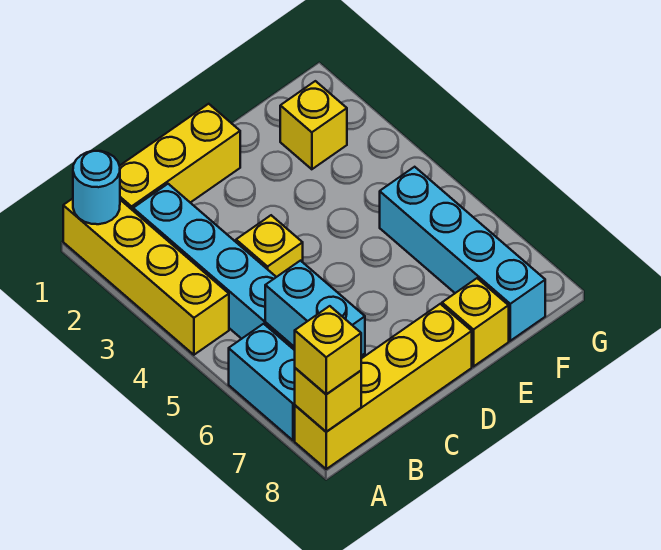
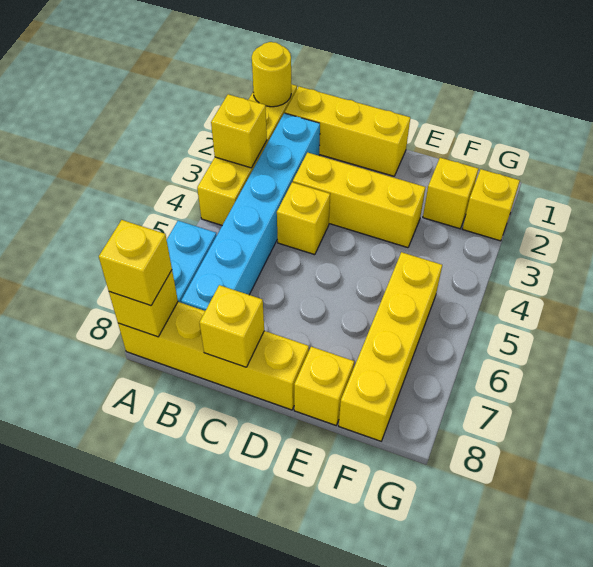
cyan 1x1 round brick [73,151,120,224] -> yellow 1x1 round brick [252,42,291,107]
none -> yellow 1x1 brick [211,94,267,168]
cyan 1x2 brick [265,261,365,356] -> none
none -> yellow 1x3 brick [293,153,425,248]
none -> yellow 1x1 brick [199,285,264,367]
cyan 1x4 brick [380,167,545,341] -> yellow 1x4 brick [339,252,442,441]
none -> yellow 1x1 brick [463,169,520,241]

